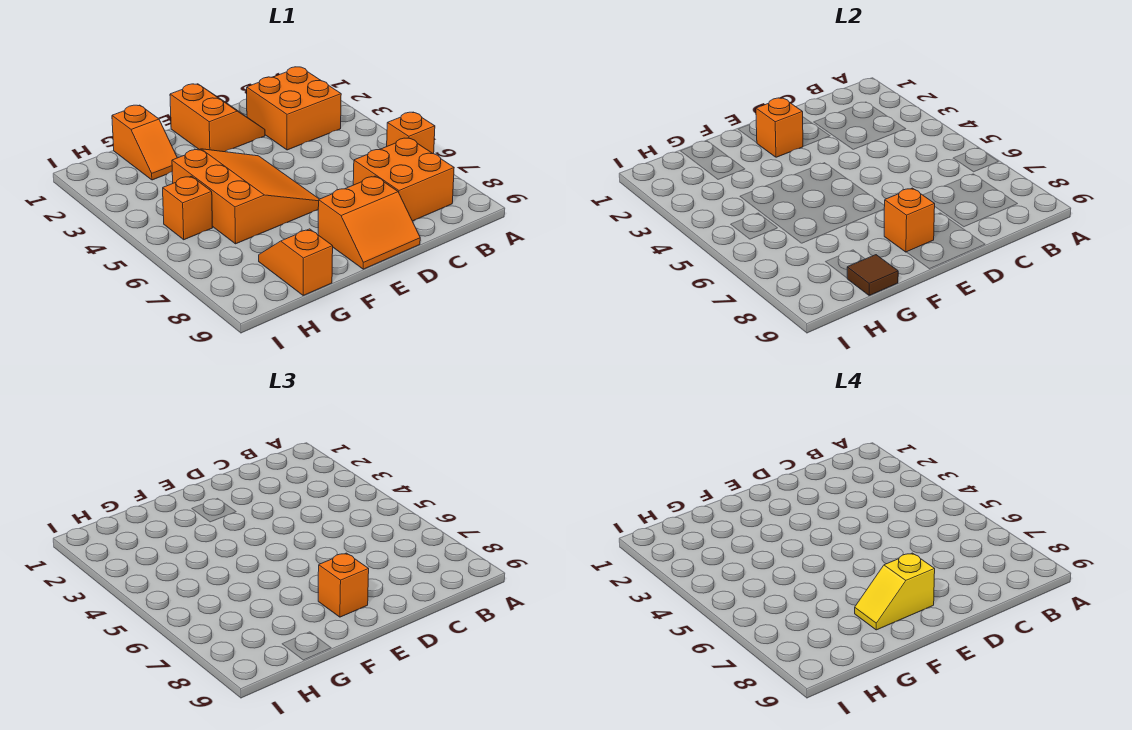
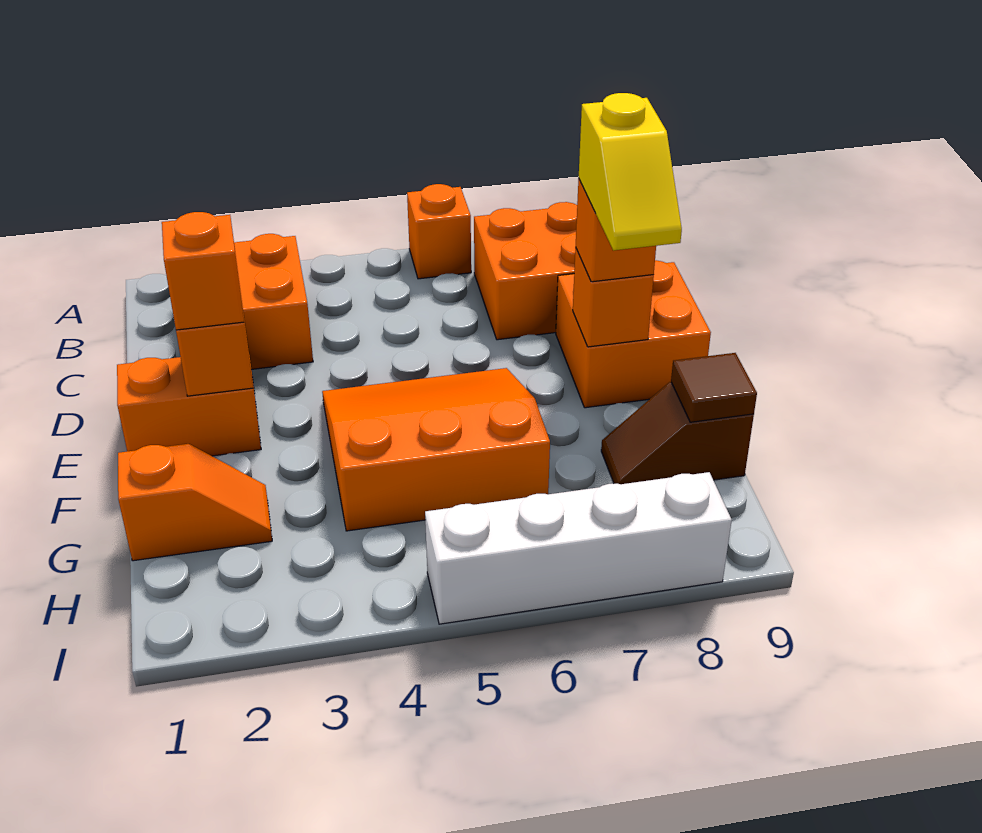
orange 2x2 slope [318,176,420,269] -> orange 2x2 brick [556,260,711,408]
orange 1x2 slope [259,229,333,295] -> brown 1x2 slope [601,382,754,484]
orange 1x1 brick [163,176,213,240] -> orange 1x1 brick moved to [162,212,244,330]
none -> white 1x4 brick [425,472,732,624]

